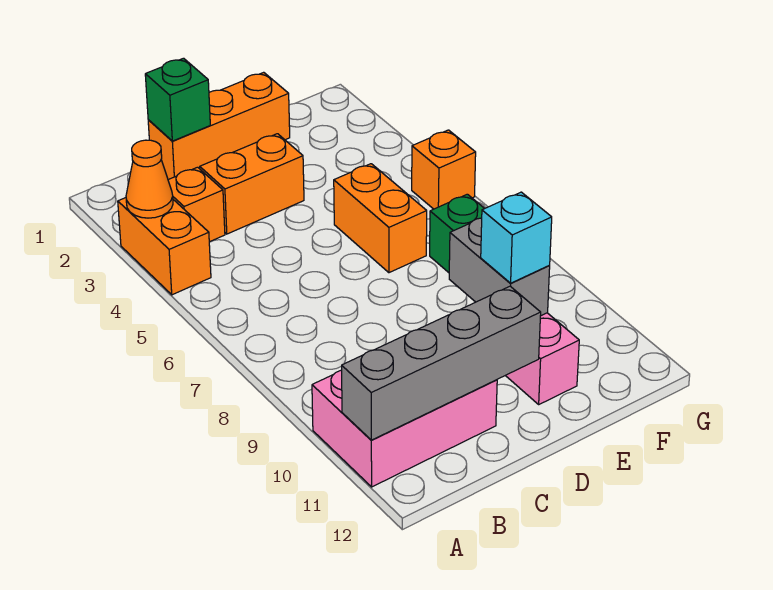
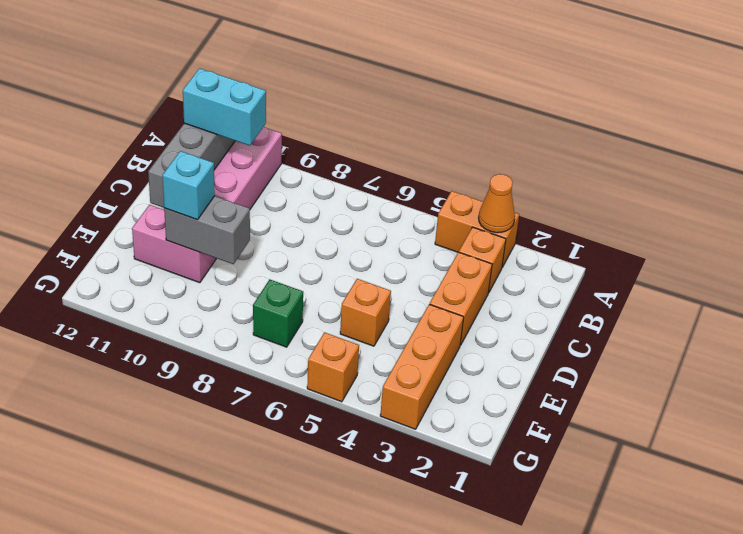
none -> cyan 1x2 brick [183,68,266,146]
orange 1x3 brick [148,72,290,180] -> orange 1x3 brick moved to [380,304,464,429]
green 1x1 brick [145,58,210,141] -> none
orange 1x2 brick [334,164,427,273] -> orange 1x1 brick [340,279,391,346]

